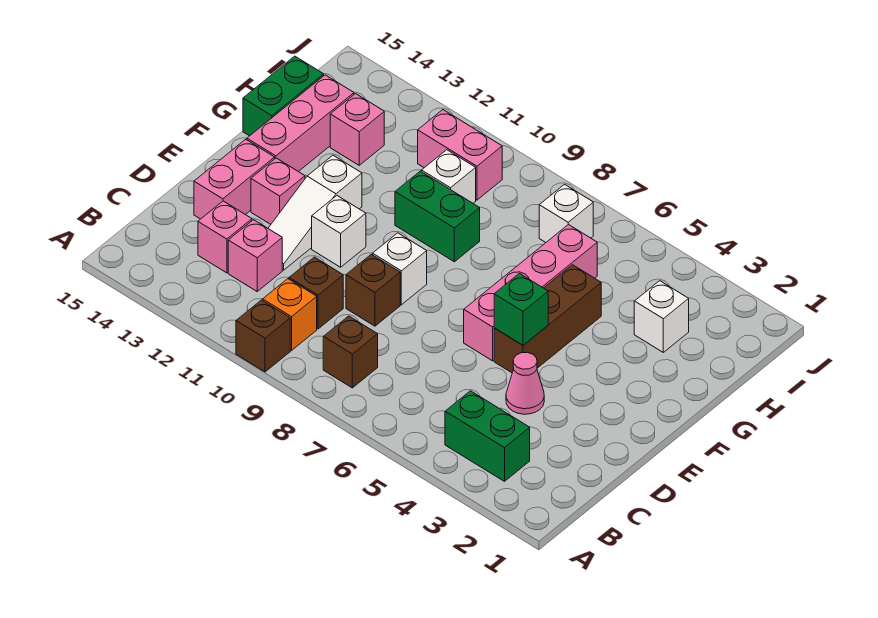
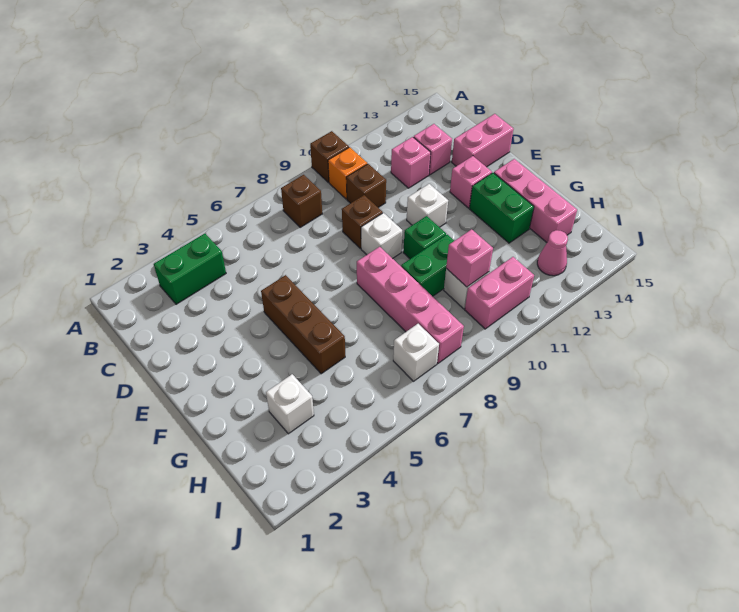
pink 1x1 cone [506,352,544,414] -> pink 1x1 cone moved to [537,230,568,276]
white 1x3 slope [268,155,362,270] -> none
pink 1x2 brick [194,139,275,219] -> pink 1x2 brick turned to [452,114,513,167]
green 1x1 brick [494,274,548,345] -> green 1x1 brick moved to [403,216,446,259]
pink 1x4 brick [464,224,597,361] -> pink 1x4 brick moved to [357,247,464,363]
green 1x2 brick [243,56,324,136] -> green 1x2 brick moved to [469,173,534,243]
pink 1x1 brick [330,94,384,165] -> pink 1x1 brick moved to [446,229,493,287]

